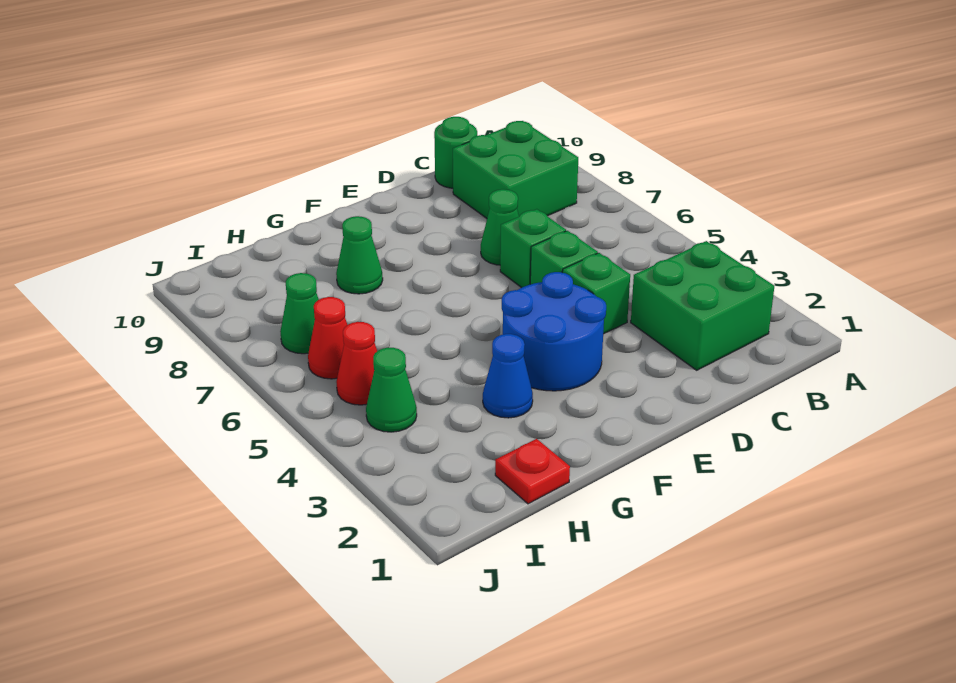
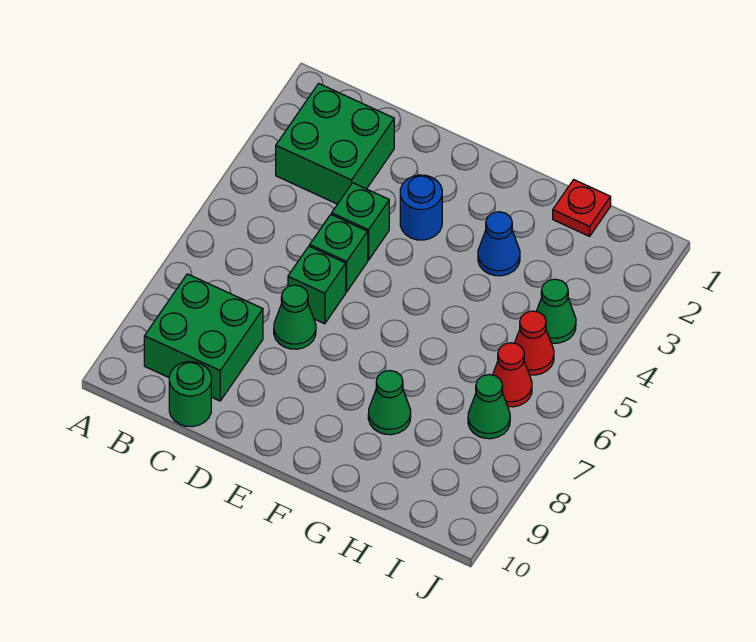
blue 2x2 round brick [502,272,606,391] -> blue 1x1 round brick [400,175,442,240]

